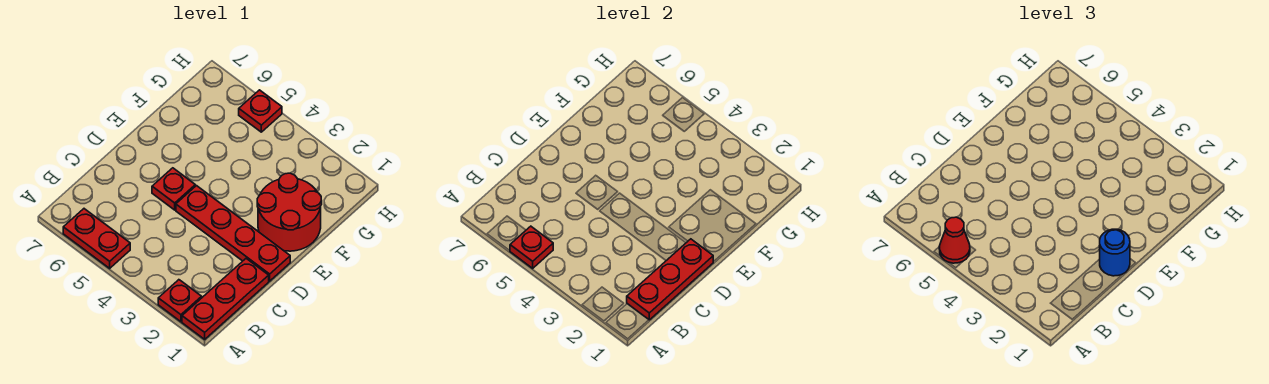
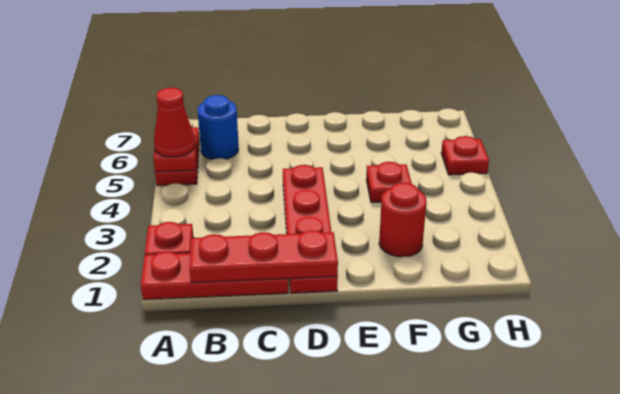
blue 1x1 round brick [1100,229,1130,276] -> blue 1x1 round brick moved to [197,95,239,160]
red 1x1 plate [152,168,195,210] -> red 1x1 plate moved to [366,162,412,203]
red 2x2 round brick [257,173,322,251] -> red 1x1 round brick [379,183,427,257]

